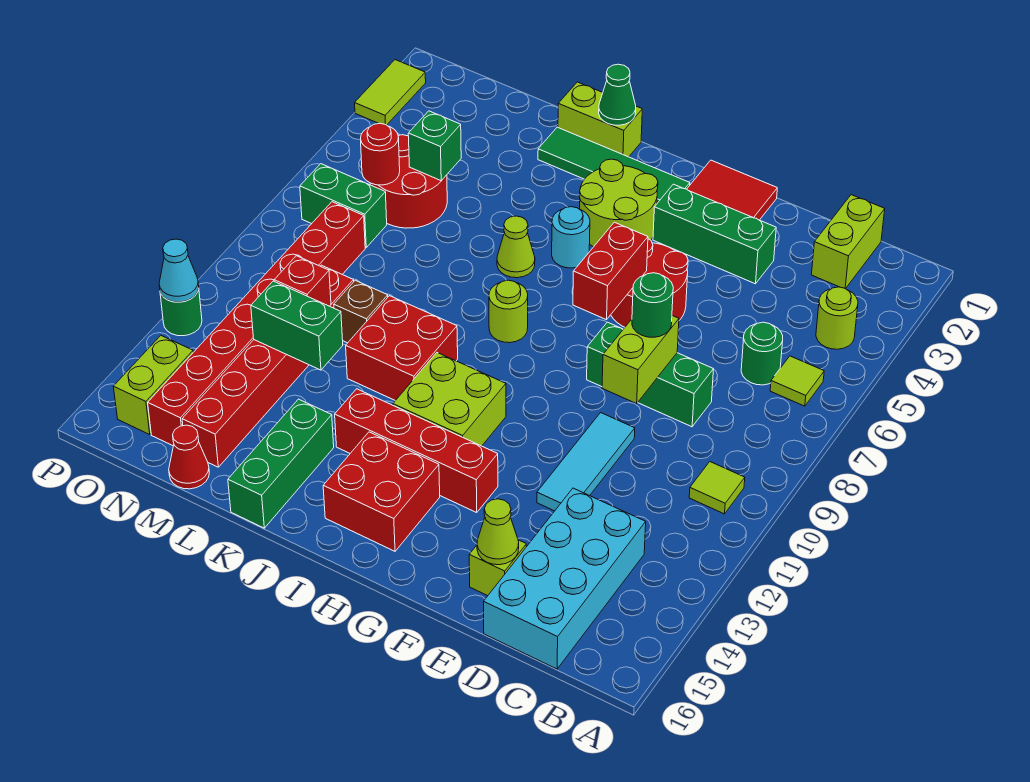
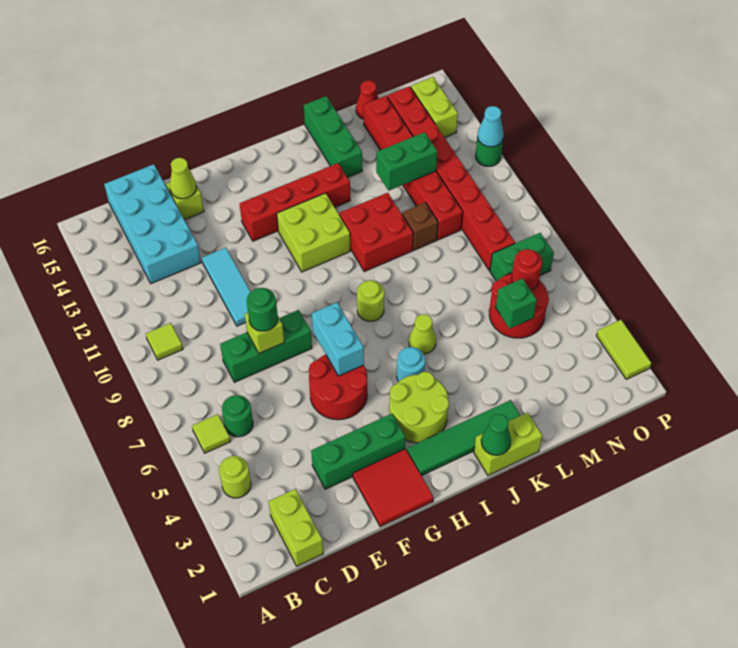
lime 1x2 brick [602,316,679,404] -> lime 1x1 brick [245,313,284,353]
red 1x2 brick [573,222,648,320] -> cyan 1x2 brick [312,303,364,376]
red 2x2 brick [323,432,440,551] -> none
red 1x1 brick [274,256,331,306] -> none

